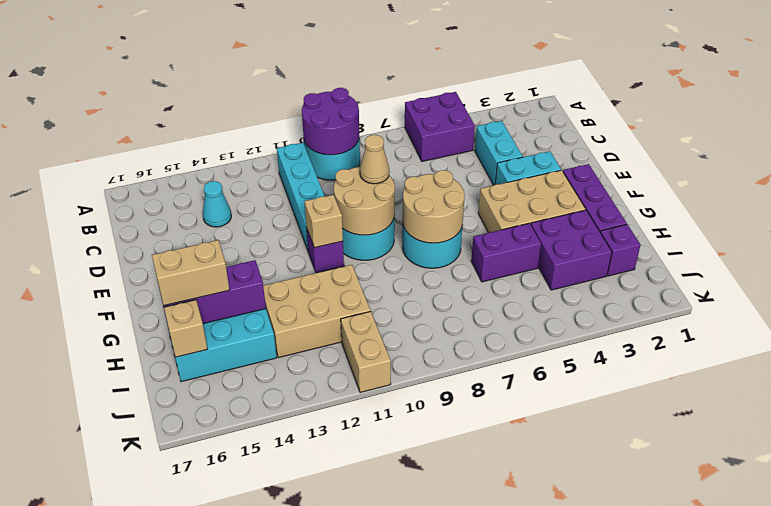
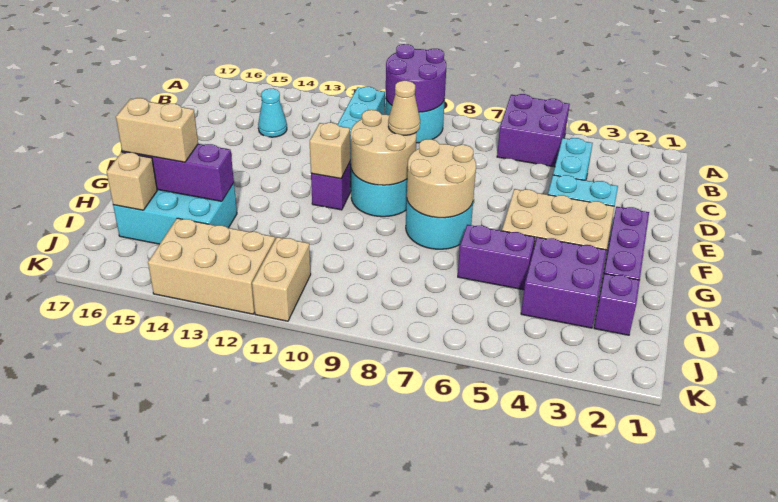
tan 2x3 brick [263,265,371,358] -> tan 2x3 brick moved to [148,218,275,314]

